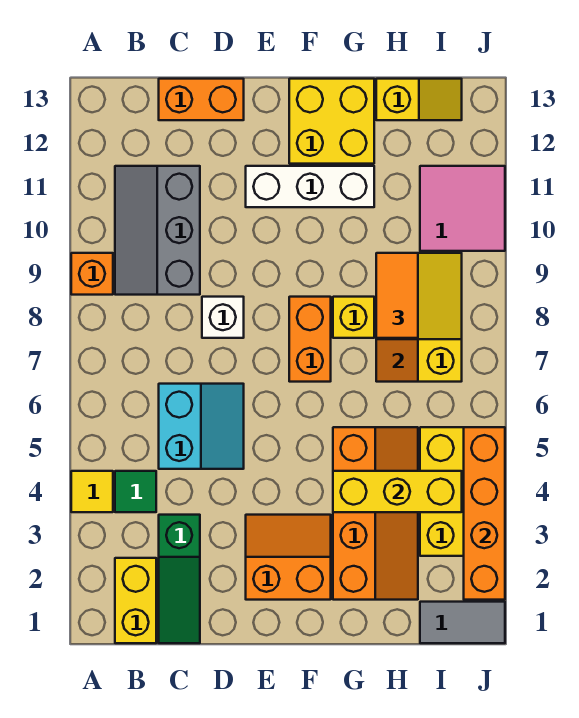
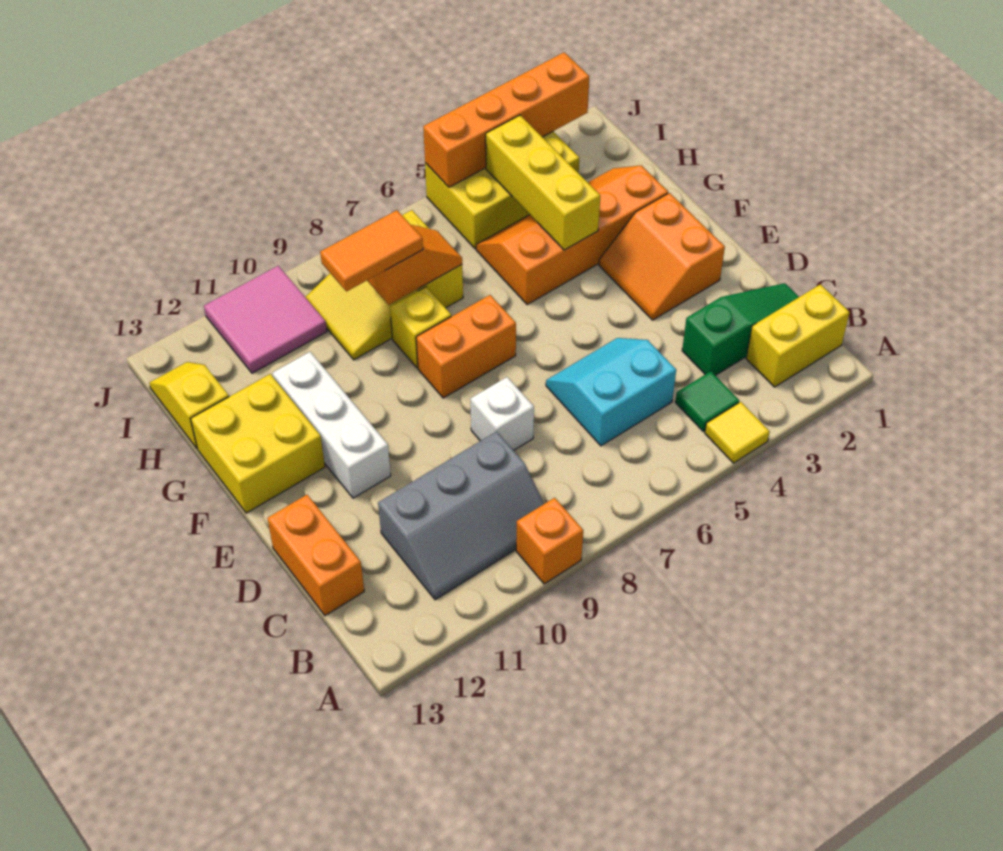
grey 1x2 tile [420,602,505,643] -> none

